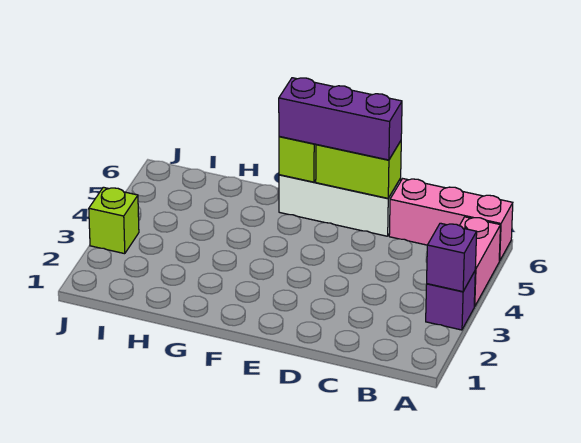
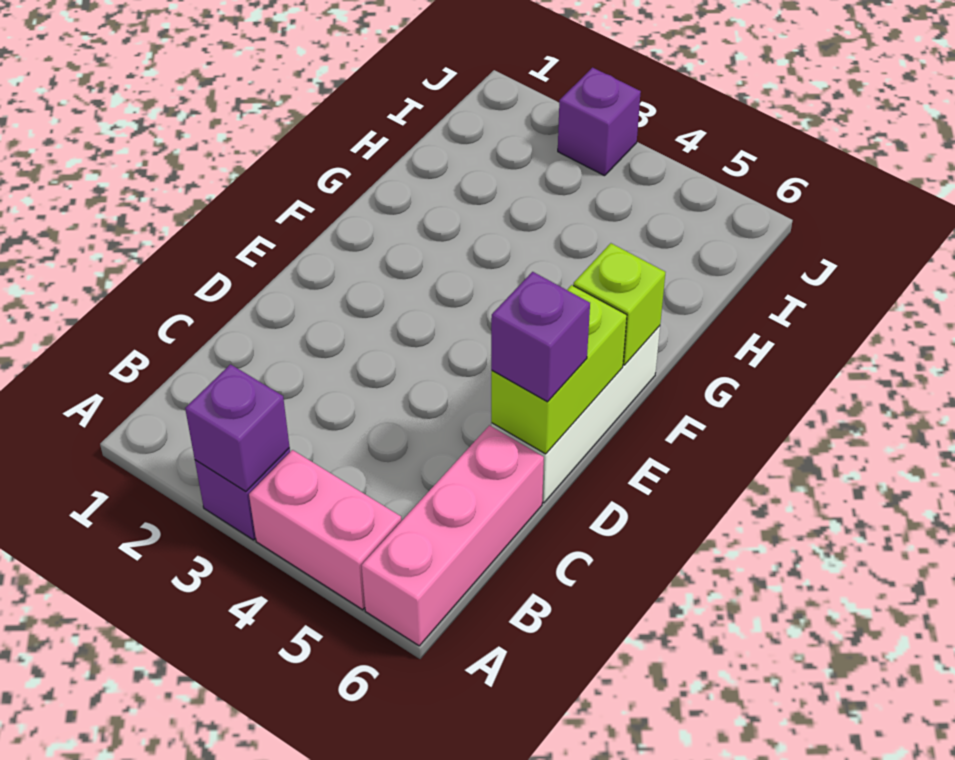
purple 1x3 brick [279,78,402,160] -> purple 1x1 brick [491,272,590,402]
lime 1x1 brick [89,187,139,254] -> purple 1x1 brick [558,68,641,176]

